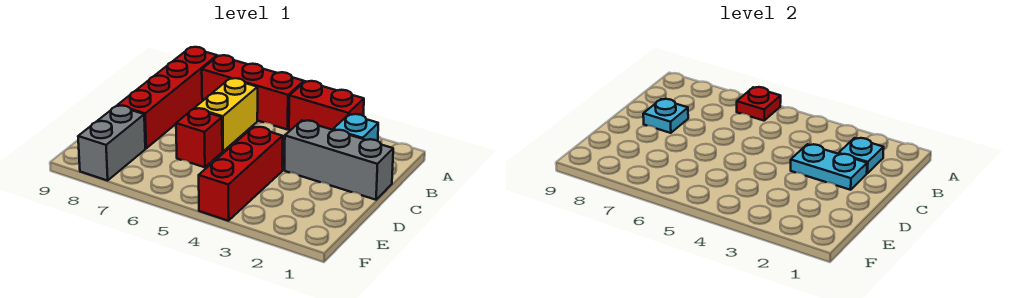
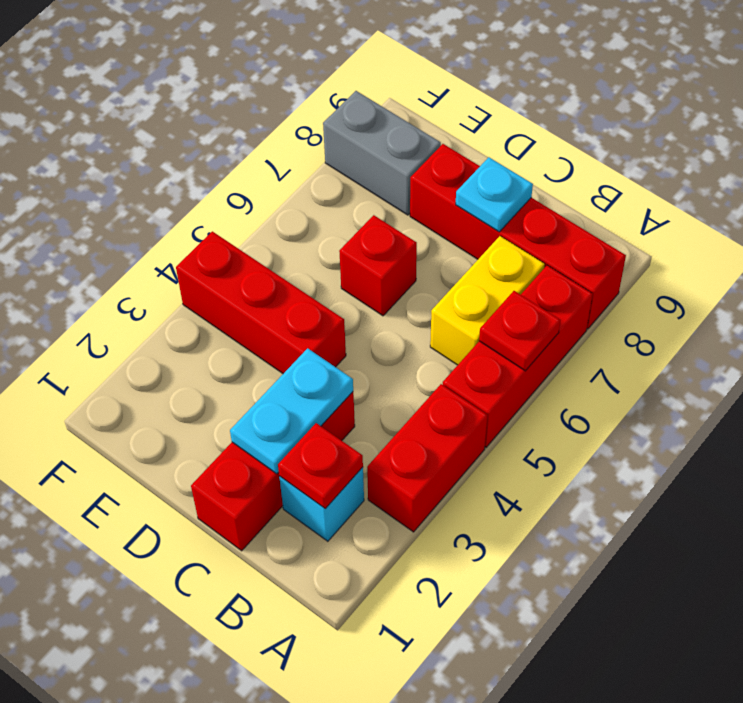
cyan 1x1 plate [838,138,884,173] -> red 1x1 plate [278,423,363,509]
yellow 1x2 brick [195,78,258,151] -> yellow 1x2 brick turned to [430,236,545,365]
grey 1x3 brick [285,120,393,200] -> red 1x3 brick [191,392,355,551]

